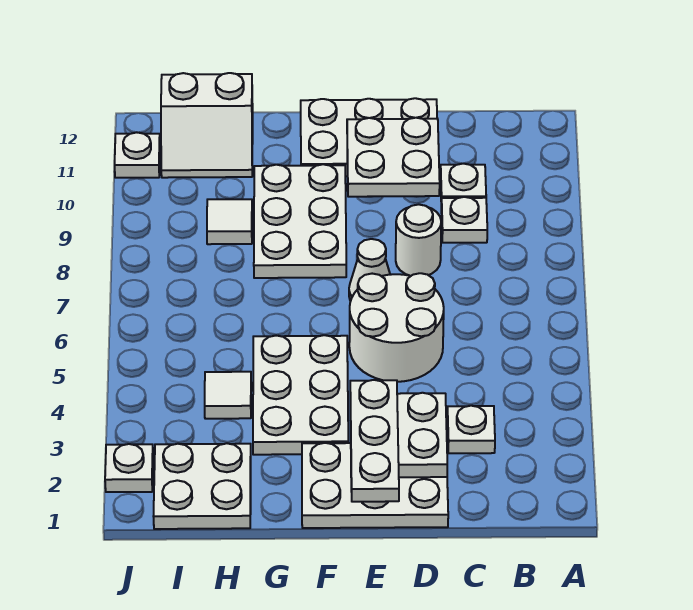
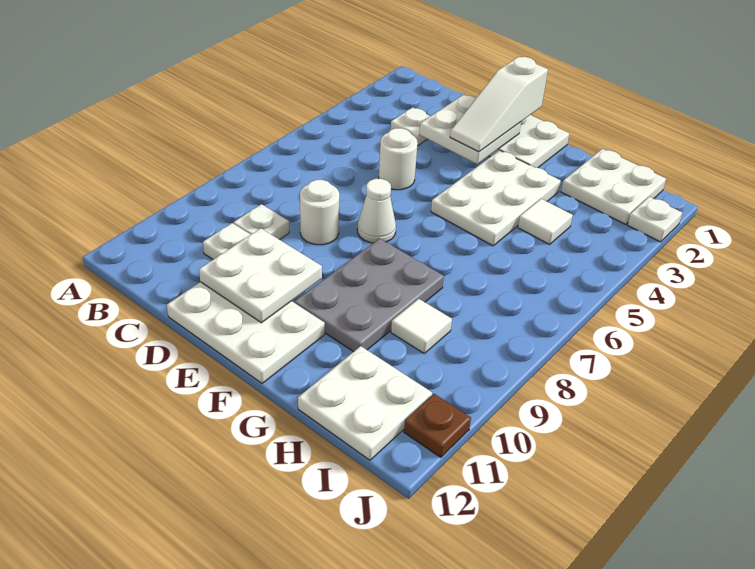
white 2x2 round brick [349,273,444,382] -> white 1x1 round brick [379,128,418,190]
white 1x3 plate [350,380,399,502] -> white 1x3 slope [450,57,548,152]
white 2x3 plate [254,164,346,278] -> grey 2x3 plate [295,239,444,352]
white 2x2 slope [161,73,253,178] -> white 2x2 plate [298,346,432,460]
white 1x1 plate [115,132,160,178] -> brown 1x1 plate [404,394,471,457]

